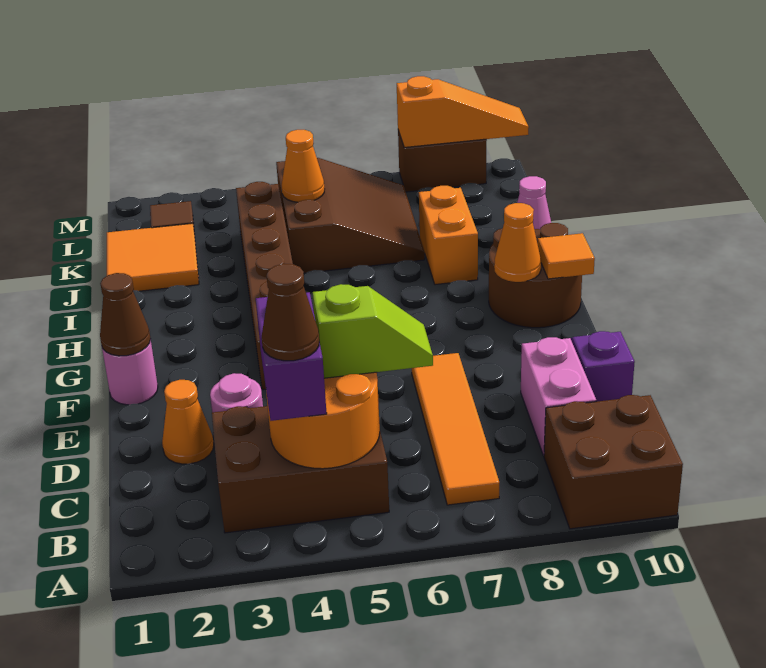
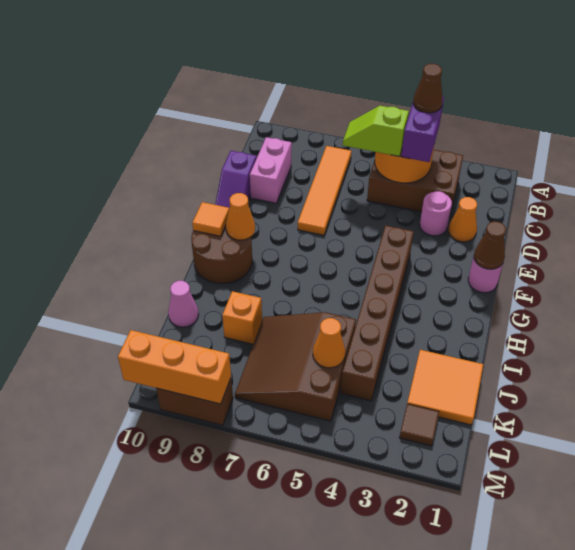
brown 2x2 brick [544,395,683,529] -> none
orange 1x2 brick [419,186,478,285] -> orange 1x1 brick [222,291,262,344]
orange 1x3 slope [397,76,529,147] -> orange 1x3 brick [118,330,231,404]

